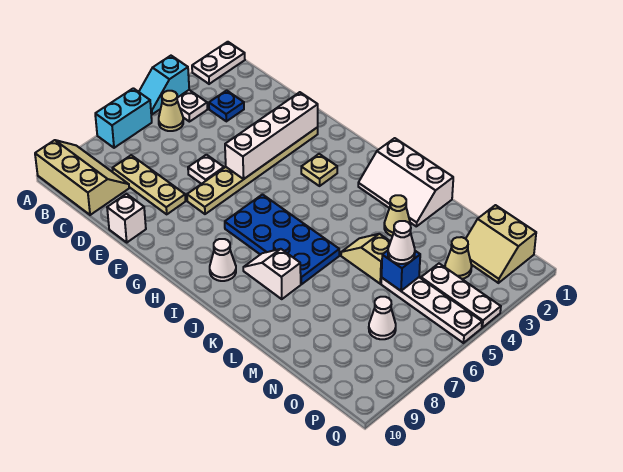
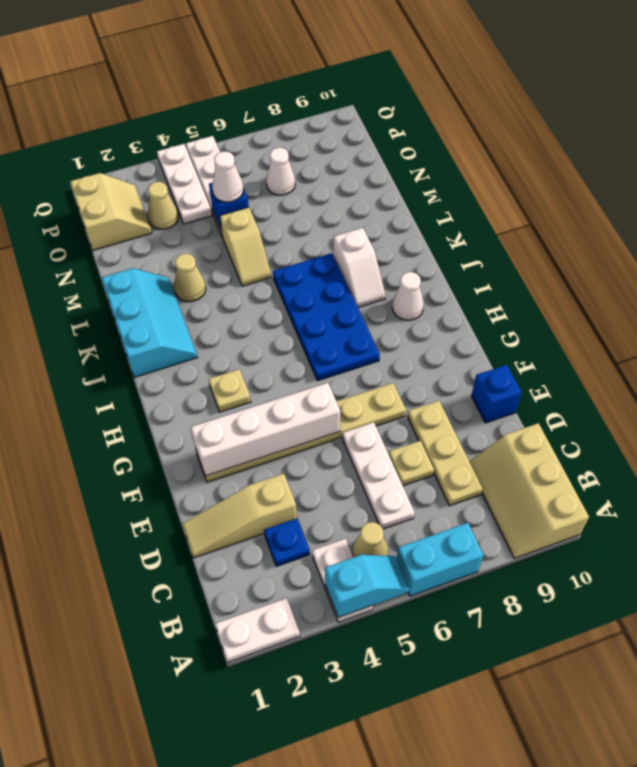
none -> tan 1x3 slope [182,474,297,558]
none -> tan 1x1 plate [389,441,434,486]
white 1x1 plate [188,155,224,184] -> white 1x3 plate [342,422,415,529]
white 1x1 brick [107,194,146,242] -> blue 1x1 brick [472,365,522,423]
white 2x3 slope [358,138,453,226] -> cyan 2x3 slope [102,268,198,377]

